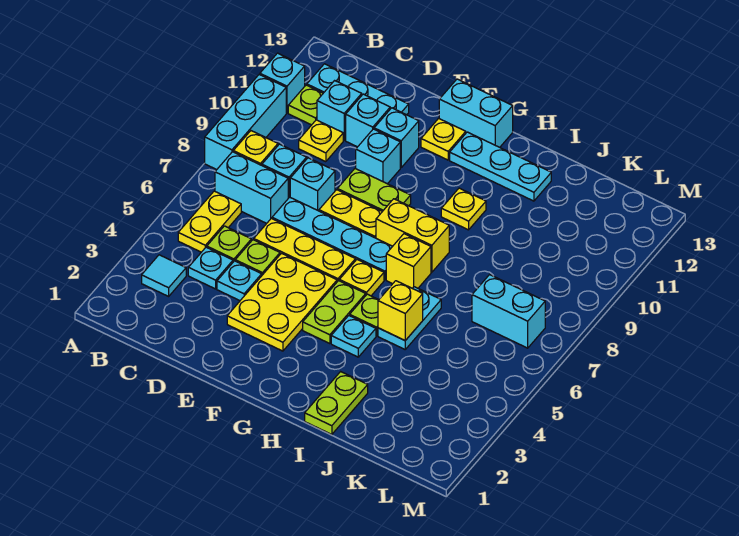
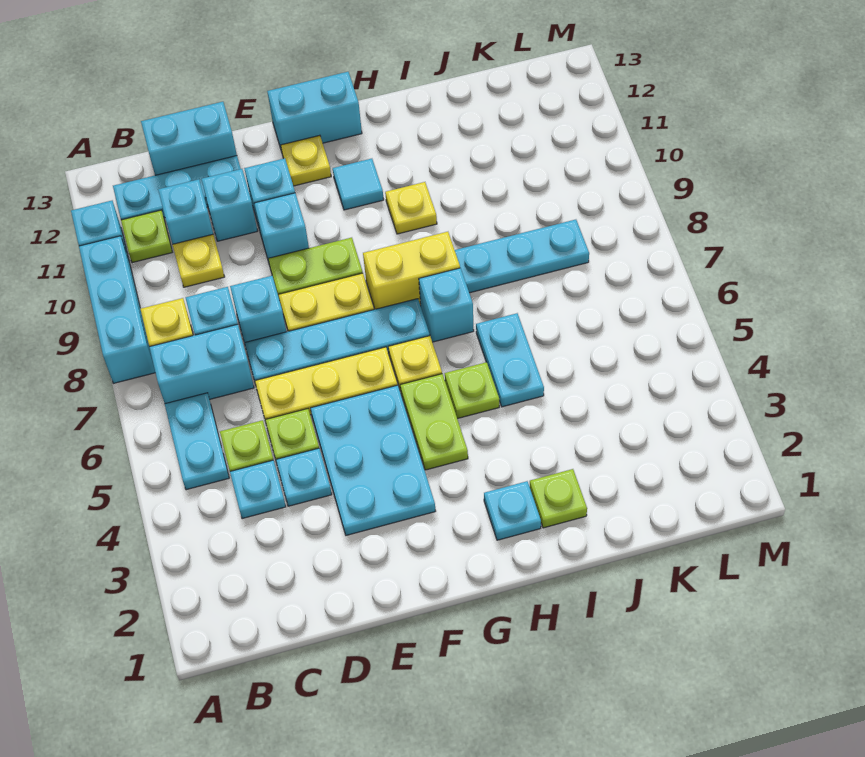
cyan 1x1 tile [142,255,186,296] -> cyan 1x1 tile moved to [333,159,384,210]
yellow 1x2 plate [178,191,241,252] -> cyan 1x2 plate [165,393,229,490]
yellow 2x3 plate [227,253,337,351] -> cyan 2x3 plate [311,385,435,535]
cyan 1x3 plate [450,132,551,201] -> cyan 1x3 plate moved to [455,220,589,293]
cyan 1x1 plate [331,316,376,357] -> cyan 1x1 plate moved to [484,481,541,540]
yellow 1x1 brick [386,234,431,288] -> cyan 1x1 brick [419,268,474,342]
lime 1x2 plate [305,372,368,434] -> lime 1x1 plate [530,469,587,528]
yellow 1x1 brick [378,281,423,340] -> none
cyan 1x2 brick [472,275,545,348] -> cyan 1x2 brick moved to [141,102,237,175]

